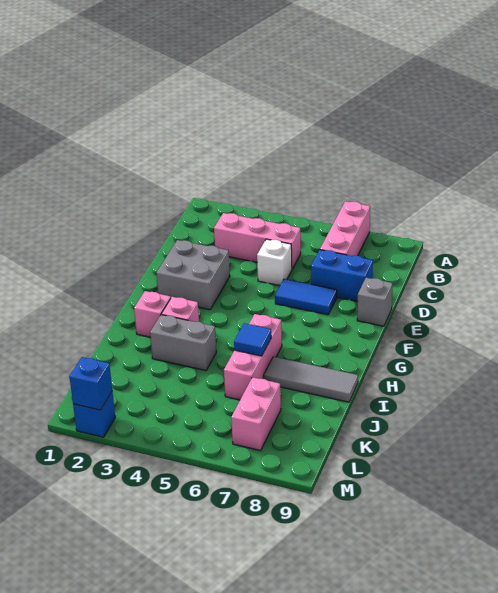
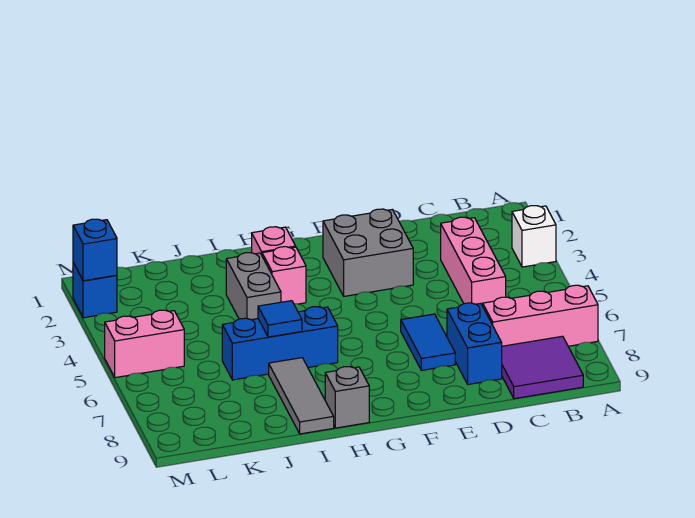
none -> purple 2x2 tile [502,336,583,399]
white 1x1 brick [257,239,292,286] -> white 1x1 brick moved to [512,206,556,267]
grey 1x1 brick [357,278,392,326] -> grey 1x1 brick moved to [325,367,369,428]
pink 1x3 brick [224,314,282,400] -> blue 1x3 brick [222,307,338,380]
pink 1x2 brick [231,377,281,451] -> pink 1x2 brick moved to [105,310,184,378]

